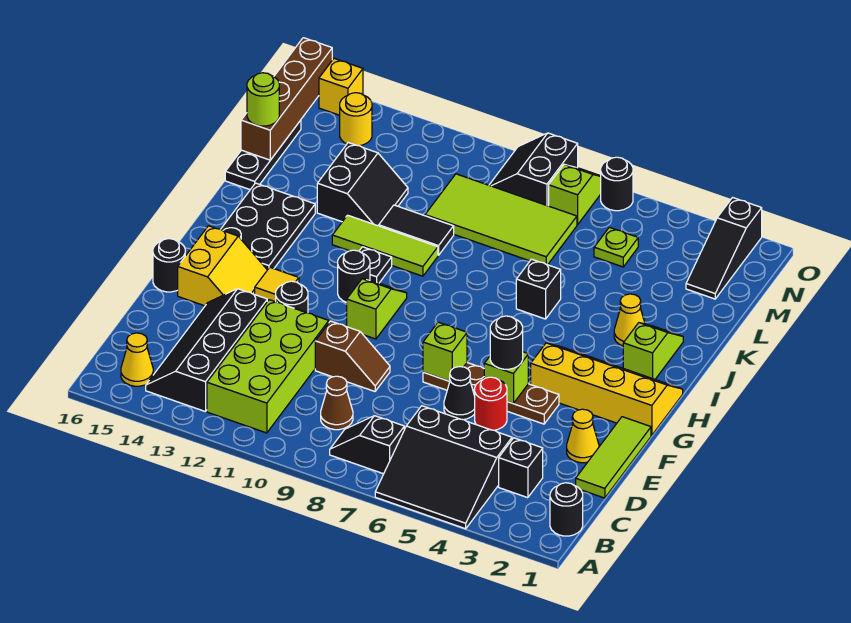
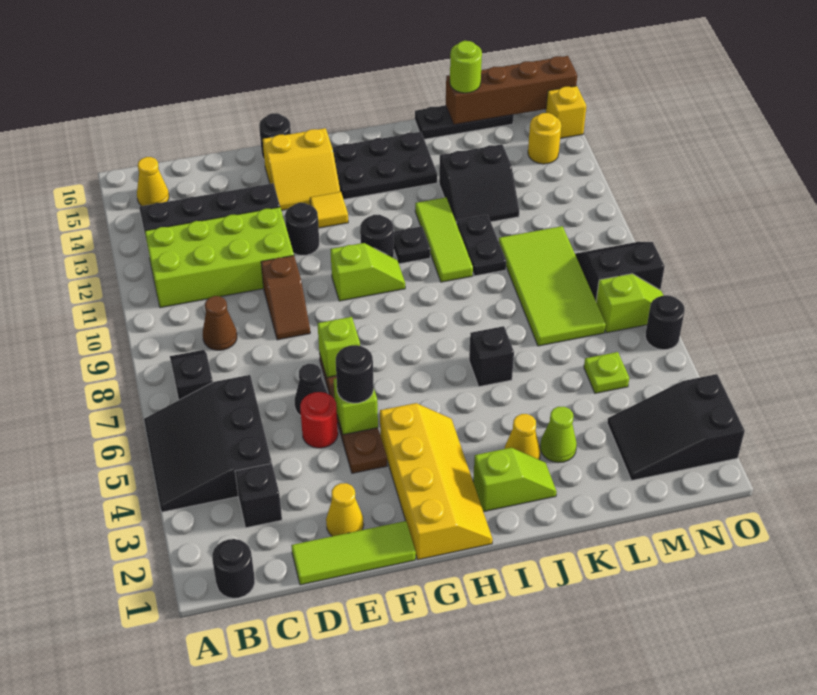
none -> lime 1x1 cone [540,407,577,463]
black 1x2 tile [379,205,454,255] -> black 1x2 plate [457,215,506,276]
black 1x3 slope [686,198,762,299] -> black 2x3 slope [607,374,745,481]

